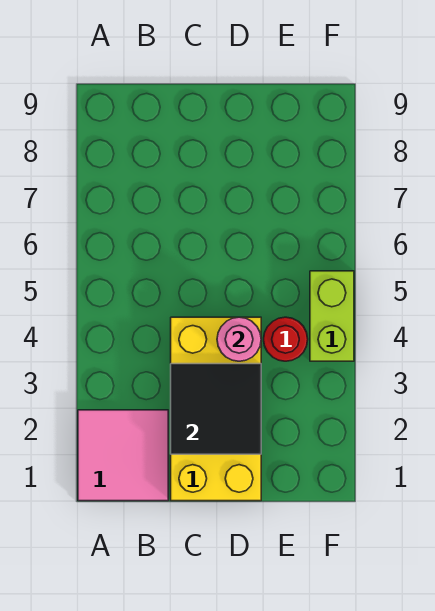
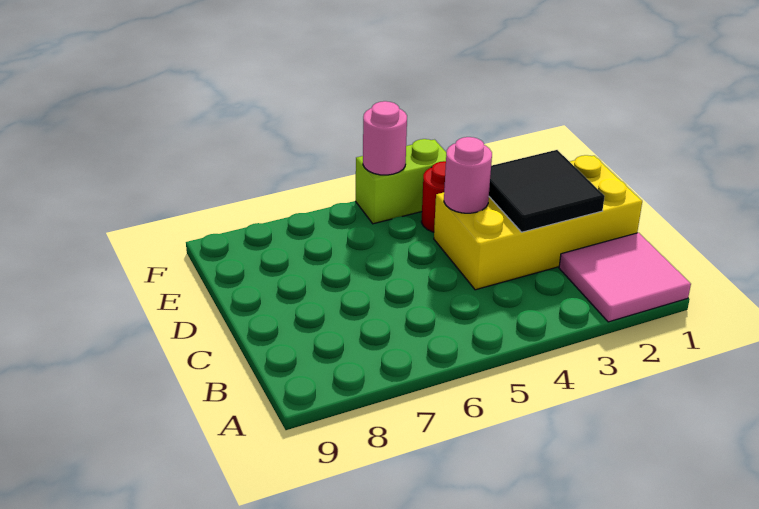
none -> pink 1x1 round brick [363,101,407,175]

